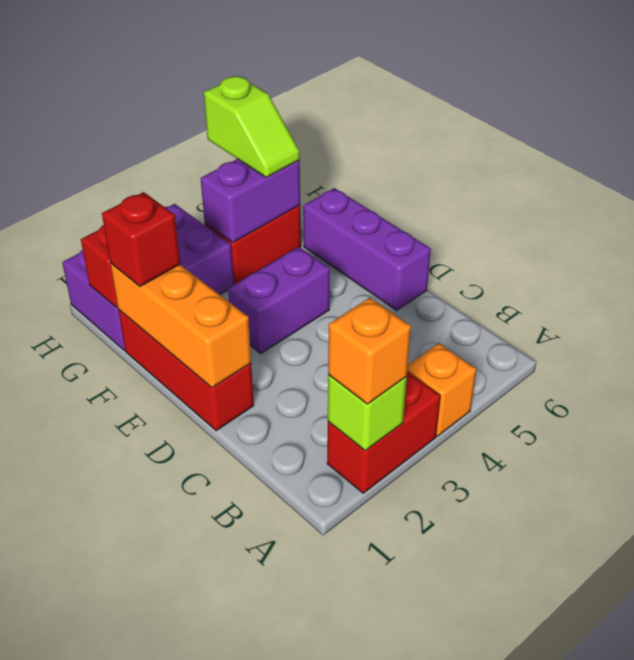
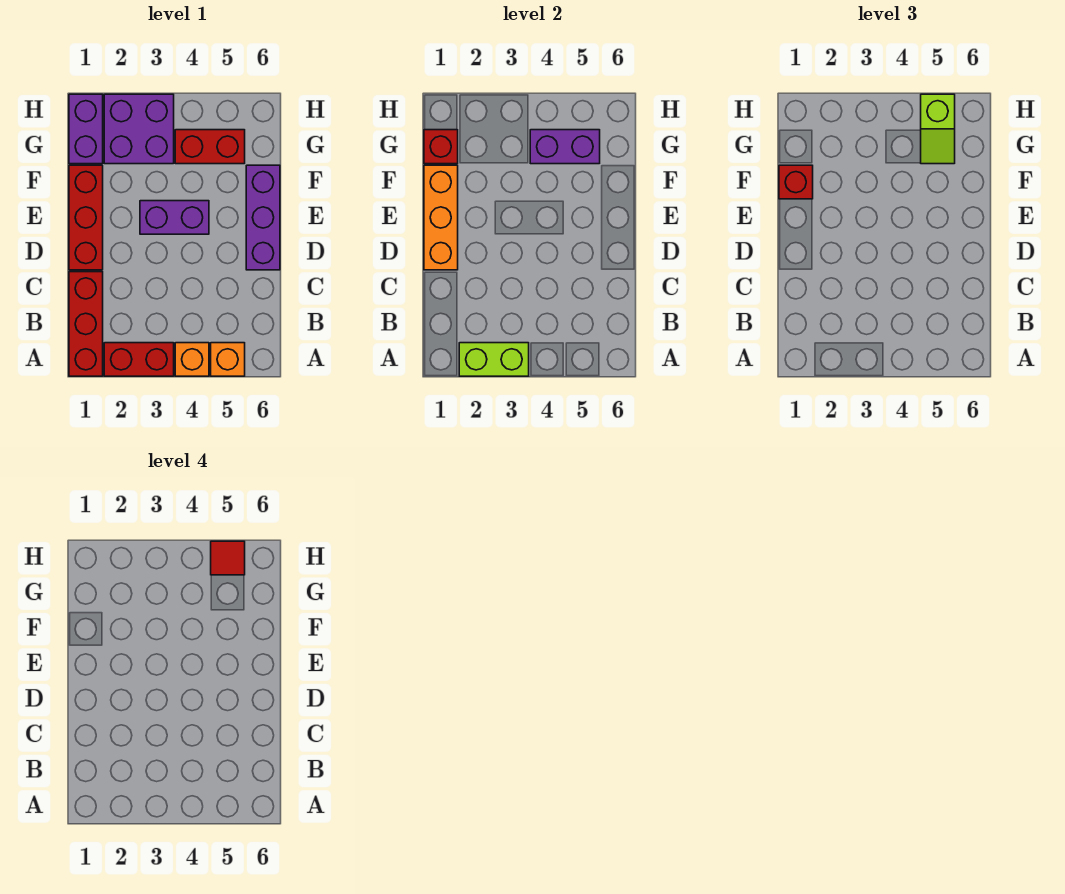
none -> red 1x3 brick [69,272,103,376]
lime 1x1 brick [328,375,407,451] -> lime 1x2 brick [459,343,529,376]
orange 1x1 brick [328,298,411,404] -> orange 1x1 brick moved to [211,343,245,376]
none -> red 1x1 tile [211,541,245,575]

